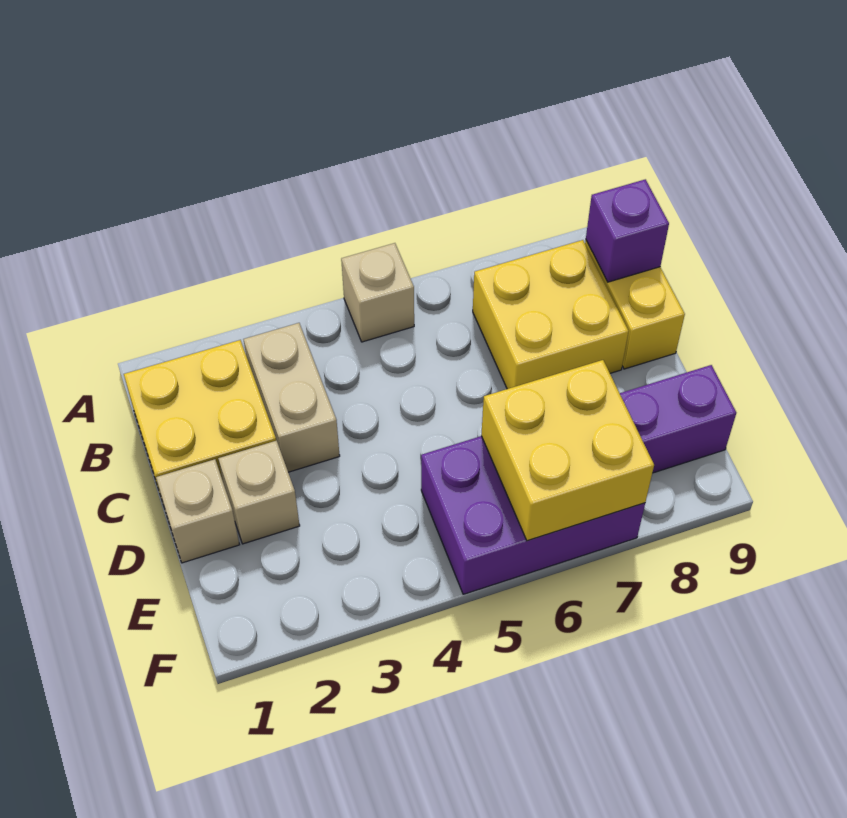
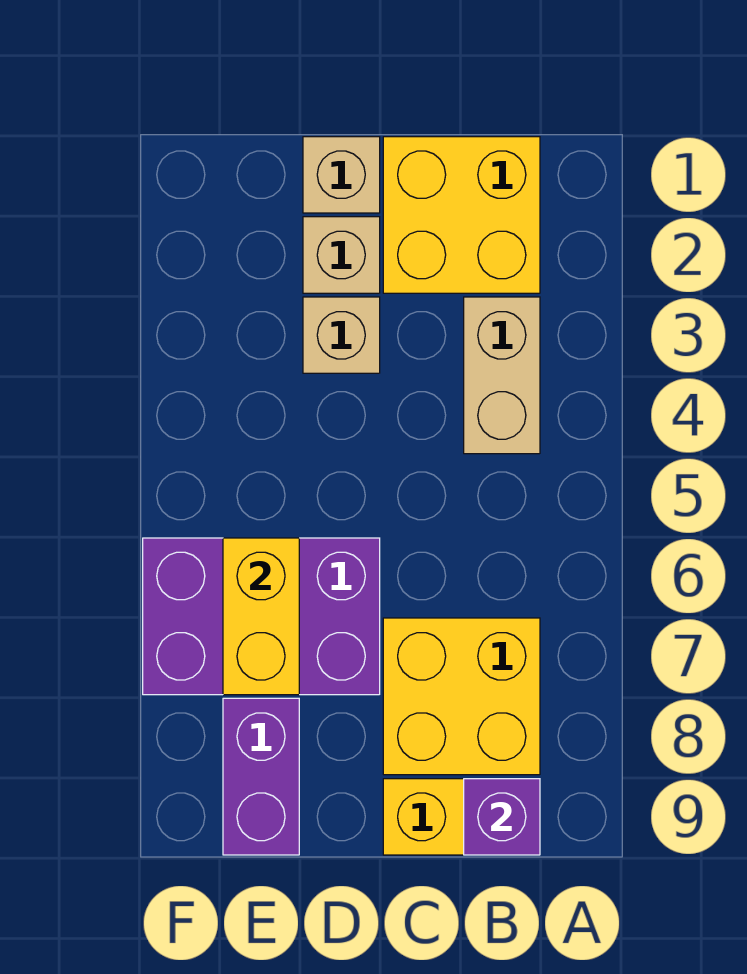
tan 1x1 brick [341,243,414,342] -> tan 1x1 brick moved to [303,297,380,373]
tan 1x2 brick [243,323,340,472] -> tan 1x2 brick turned to [464,297,540,454]
purple 2x3 brick [421,436,645,594] -> purple 2x3 brick turned to [143,538,380,695]
yellow 2x2 brick [481,360,654,541] -> yellow 1x2 brick [223,538,299,695]

